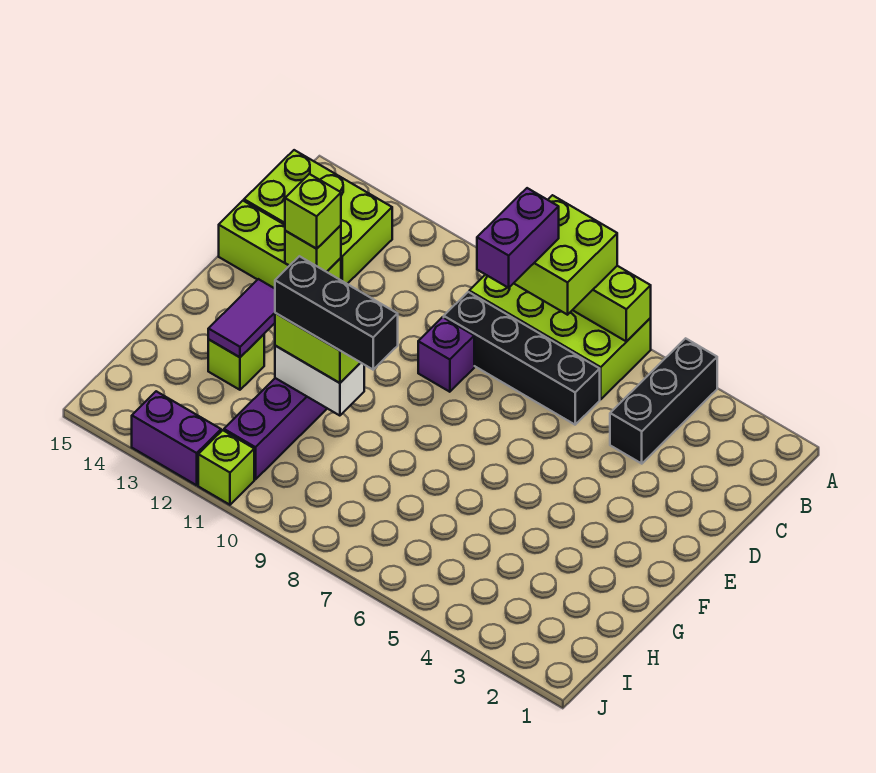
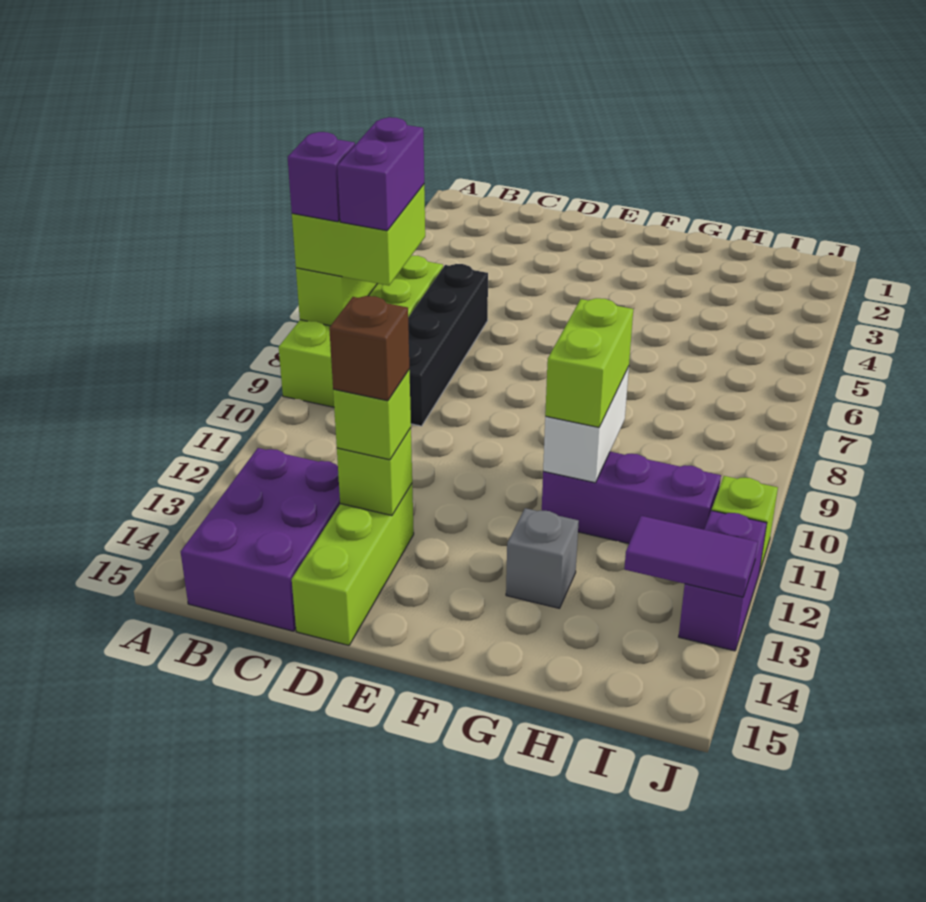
black 1x3 brick [610,338,717,464] -> none
purple 1x2 brick [477,188,559,288] -> purple 1x2 brick turned to [337,117,424,231]
lime 2x3 brick [244,150,392,284] -> purple 2x3 brick [181,448,340,631]
purple 1x1 brick [418,317,474,392] -> purple 1x1 brick moved to [288,132,355,222]
none -> brown 1x1 brick [329,296,409,401]
purple 1x2 tile [208,279,275,357] -> purple 1x2 tile moved to [624,516,758,597]
black 1x3 brick [275,256,398,370] -> none
lime 1x1 brick [208,334,264,390] -> grey 1x1 brick [506,508,579,608]

